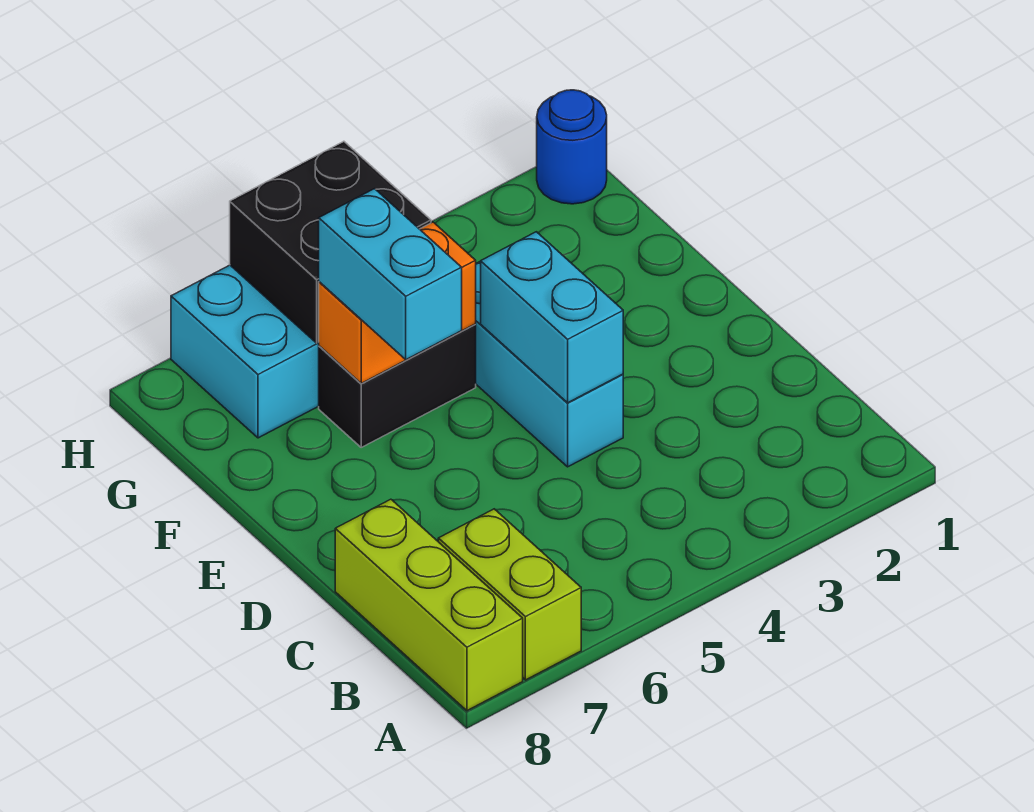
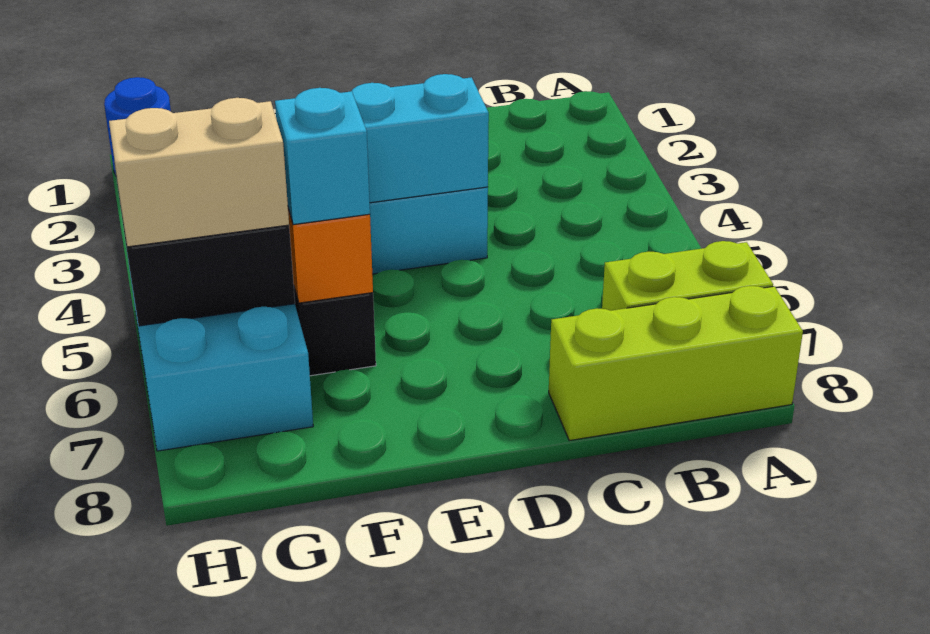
cyan 1x2 brick [319,189,462,360] -> cyan 1x1 brick [275,88,370,225]
none -> tan 1x2 brick [109,98,289,247]

